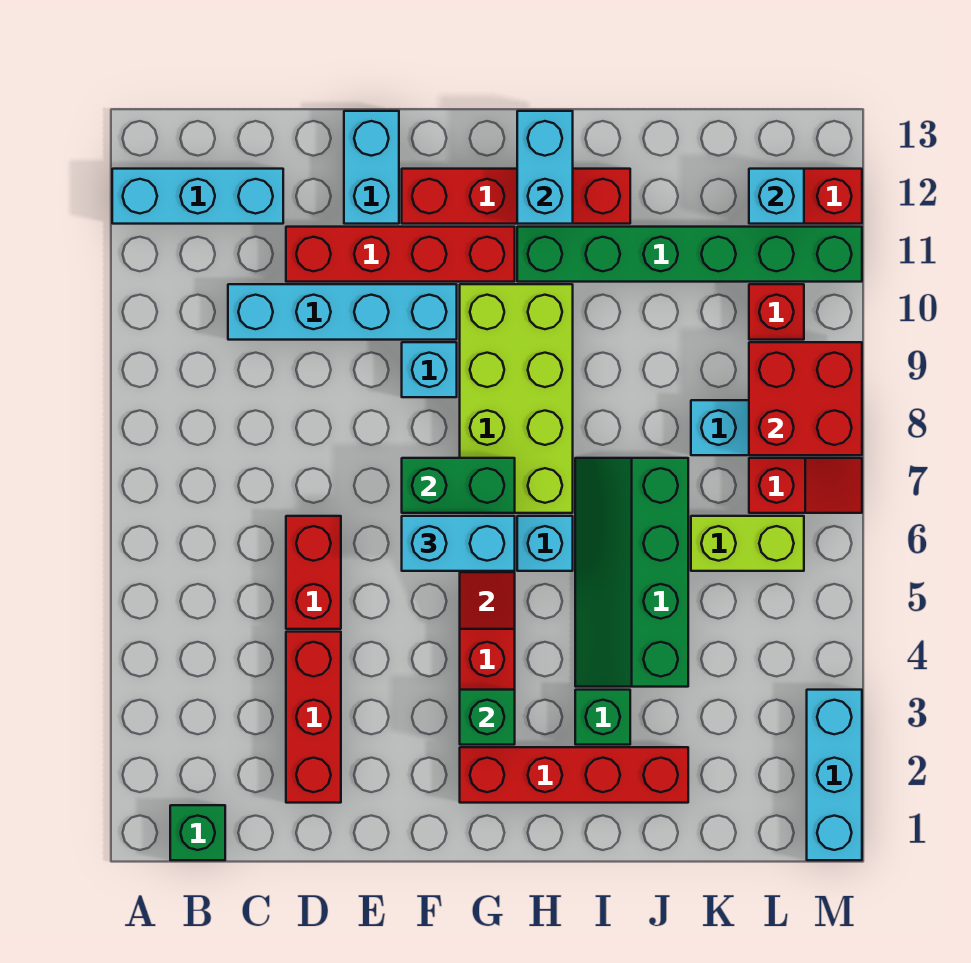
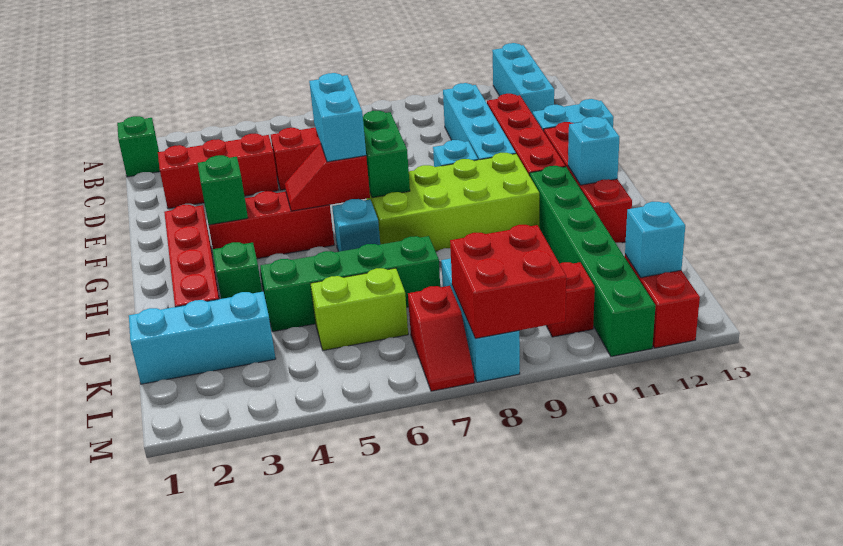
cyan 1x2 brick [517,111,573,224] -> cyan 1x1 brick [568,117,619,185]
lime 1x2 brick [691,516,804,571] -> lime 1x2 brick turned to [310,268,408,351]
cyan 1x3 brick [807,690,862,860] -> cyan 1x3 brick moved to [129,292,276,384]

